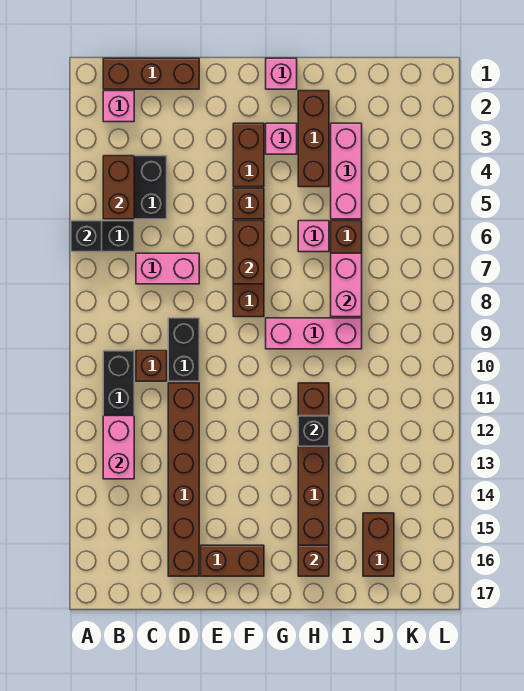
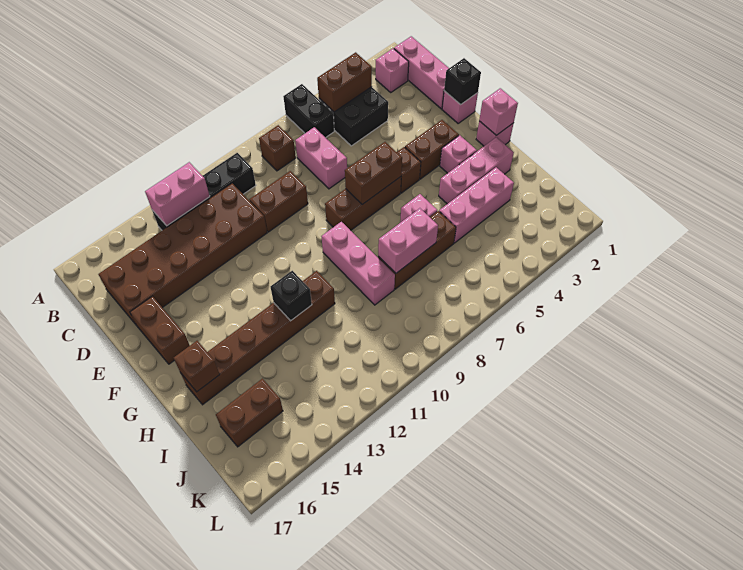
black 1x1 brick [71,221,102,252] -> black 1x1 brick moved to [444,58,481,105]
brown 1x3 brick [103,58,199,89] -> pink 1x3 brick [394,36,449,109]
brown 1x1 brick [136,351,167,381] -> brown 1x1 brick moved to [259,125,296,171]
black 1x2 brick [168,318,199,381] -> brown 1x2 brick [249,171,308,232]
brown 1x6 brick [168,383,199,576] -> brown 2x6 brick [98,183,267,324]
none -> pink 1x1 brick [442,91,478,123]
none -> pink 1x1 brick [479,88,518,135]
brown 1x3 brick [298,91,329,187] -> pink 1x3 brick [439,137,514,204]

